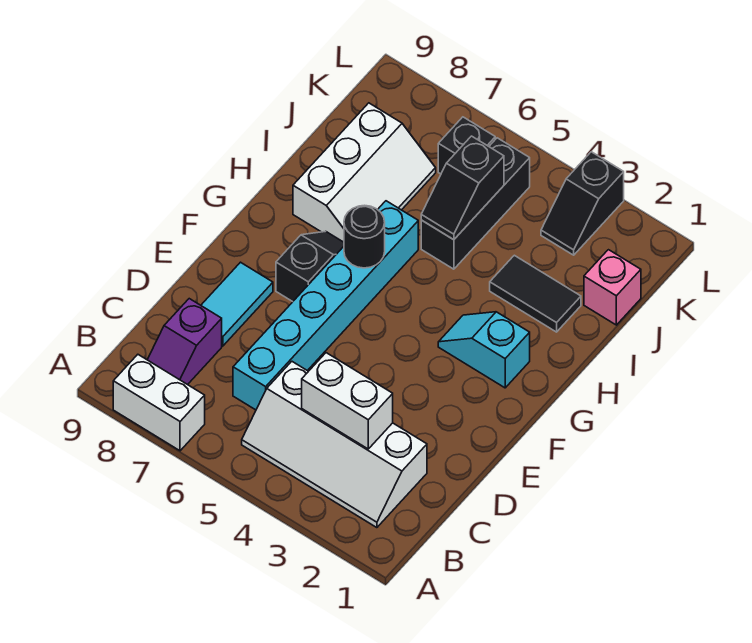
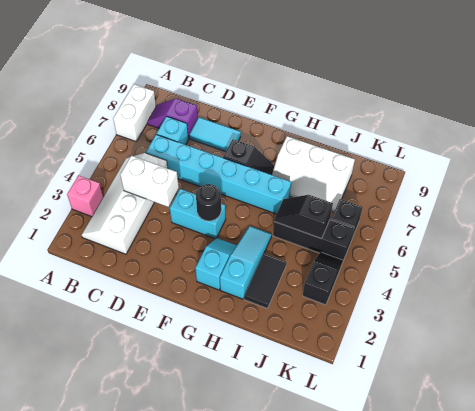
white 1x2 brick [302,353,393,449] -> white 1x2 brick turned to [120,156,179,207]
none -> cyan 1x1 brick [157,116,188,145]
none -> cyan 1x2 brick [170,189,226,239]
black 1x1 round brick [344,205,385,268] -> black 1x1 round brick moved to [196,184,221,221]
none -> cyan 1x3 slope [220,226,272,299]
pink 1x1 brick [584,250,641,325] -> pink 1x1 brick moved to [67,175,103,217]
black 1x2 slope [541,152,624,255] -> black 1x2 slope turned to [303,252,343,305]

